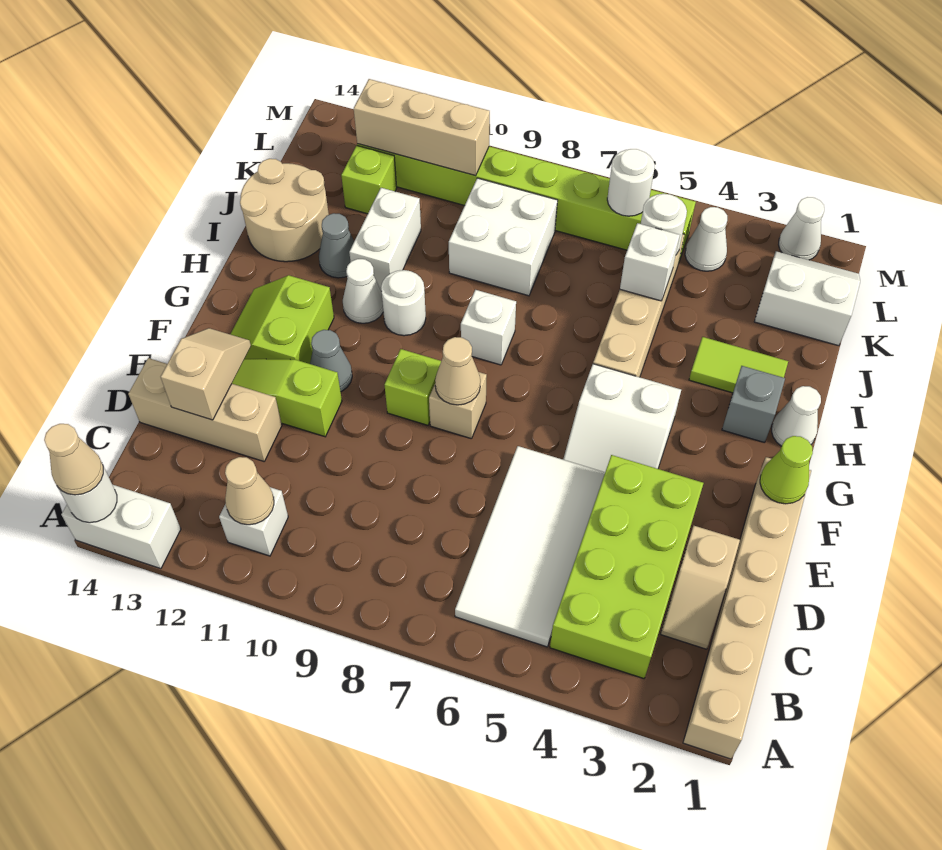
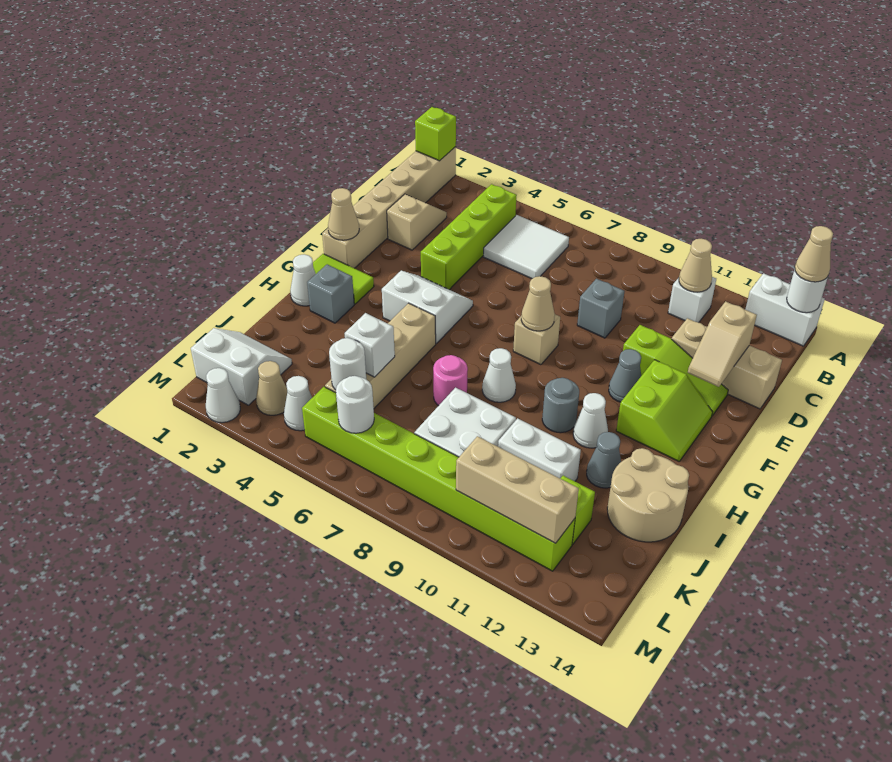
lime 2x4 brick [550,455,704,679] -> lime 1x4 brick [421,184,517,290]
white 2x4 tile [455,446,605,647] -> white 2x2 tile [483,215,569,279]
none -> grey 1x1 brick [577,279,625,338]
lime 1x1 cone [760,436,813,504] -> tan 1x1 cone [328,188,359,240]
lime 1x1 brick [385,349,441,425] -> lime 1x1 brick moved to [415,107,456,161]
white 1x1 brick [461,290,516,365] -> white 1x1 cone [482,348,516,402]
white 1x1 round brick [381,270,426,336] -> grey 1x1 round brick [542,378,579,433]
lime 1x2 tile [689,337,788,393] -> lime 1x2 tile moved to [313,254,374,304]
none -> pink 1x1 round brick [433,355,468,406]
white 1x2 brick [349,188,421,290] -> white 1x2 brick turned to [498,418,581,481]
white 2x2 slope [754,251,860,346] -> white 2x2 slope turned to [191,328,292,405]
none -> tan 1x1 cone [256,361,287,415]

